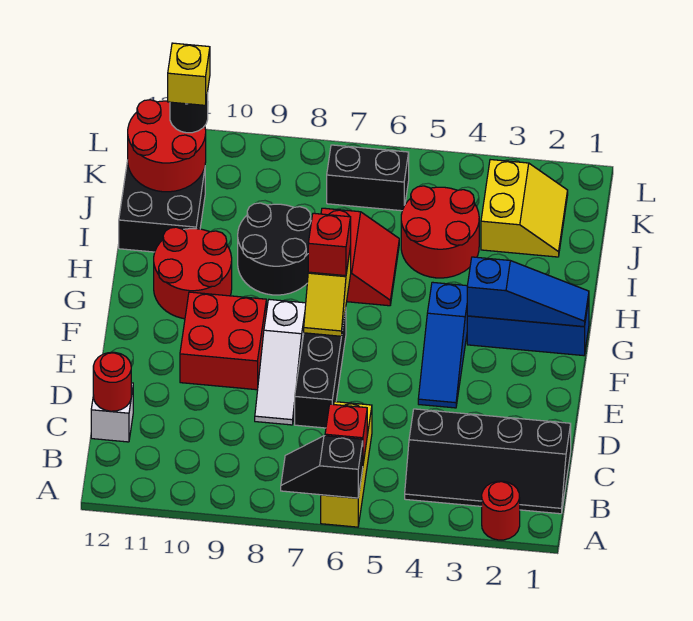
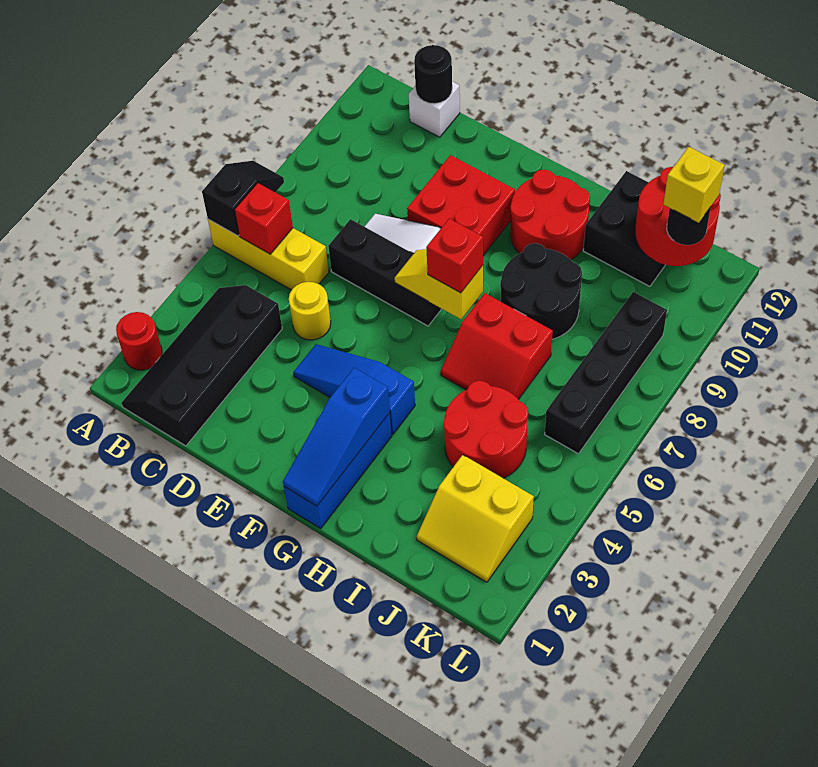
red 1x1 round brick [93,352,131,411] -> black 1x1 round brick [414,45,452,104]
none -> yellow 1x1 round brick [289,282,331,340]
black 1x2 brick [327,145,409,211] -> black 1x4 brick [545,292,667,454]

